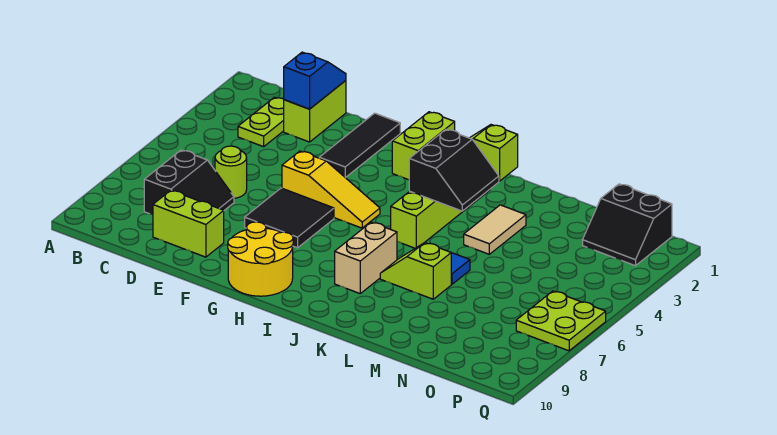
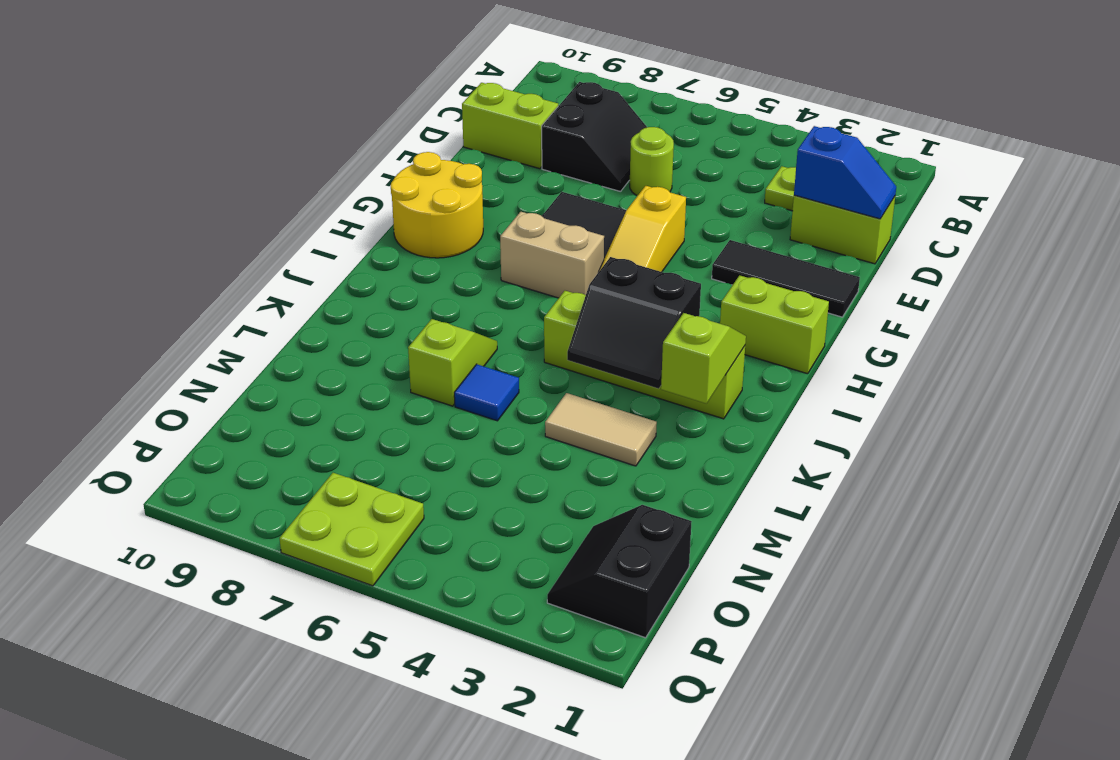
black 2x2 slope [144,150,234,215] -> black 2x2 slope turned to [542,82,647,192]
lime 1x2 brick [153,190,224,257] -> lime 1x2 brick turned to [462,83,558,169]
tan 1x2 brick [335,222,397,293] -> tan 1x2 brick moved to [500,212,604,298]

